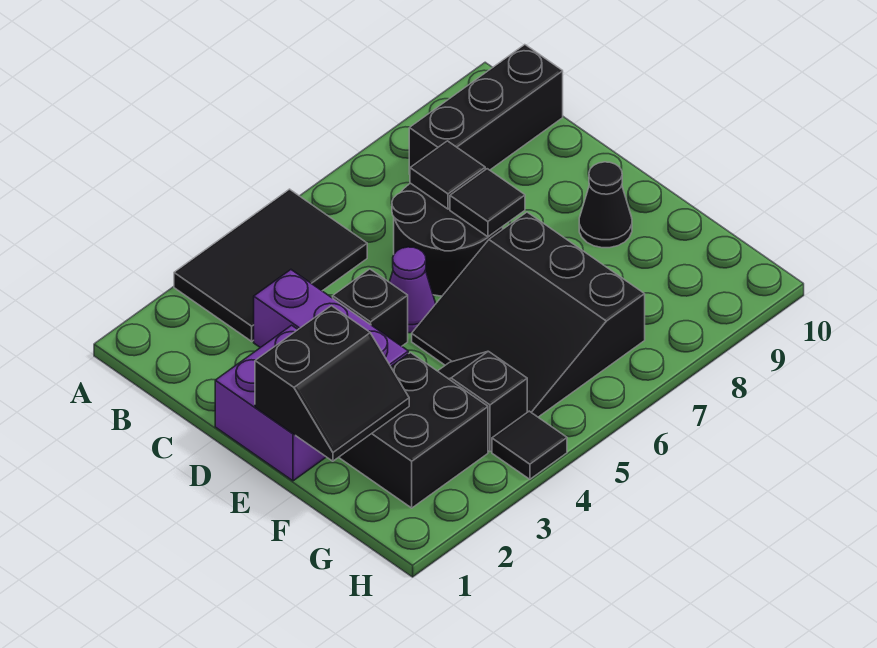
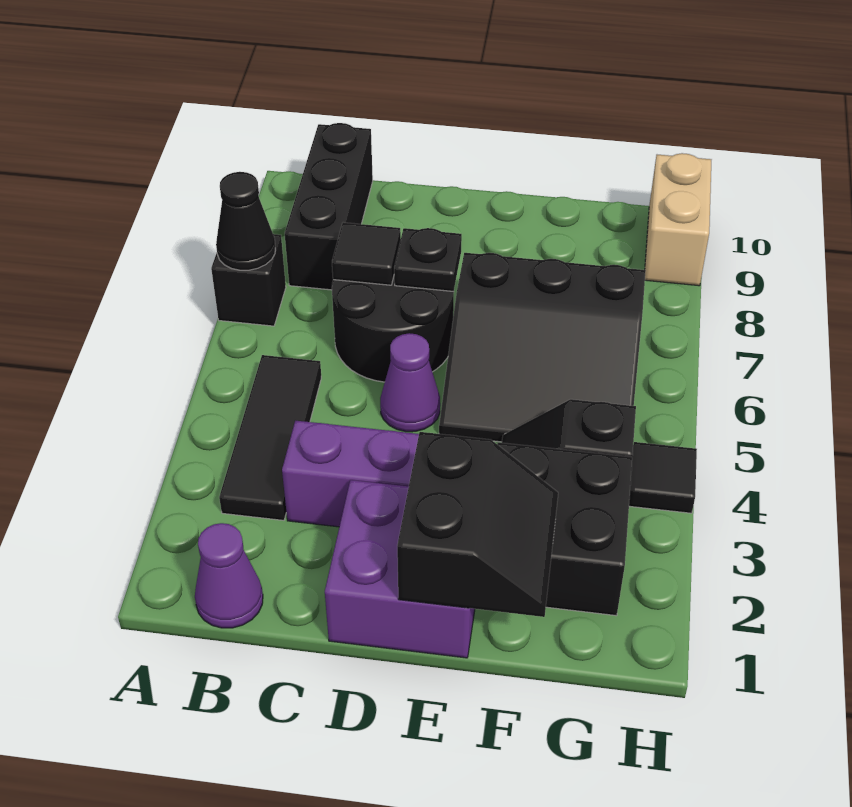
black 2x3 tile [174,189,367,341] -> black 1x3 tile [219,355,321,520]
none -> purple 1x1 cone [195,523,263,628]
black 1x1 brick [333,269,408,346] -> black 1x1 brick moved to [211,234,286,326]
black 1x1 tile [450,169,525,237] -> black 1x1 plate [394,228,462,292]
black 1x1 cone [579,162,632,248] -> black 1x1 cone moved to [216,172,275,270]
none -> tan 1x2 brick [645,153,711,286]

